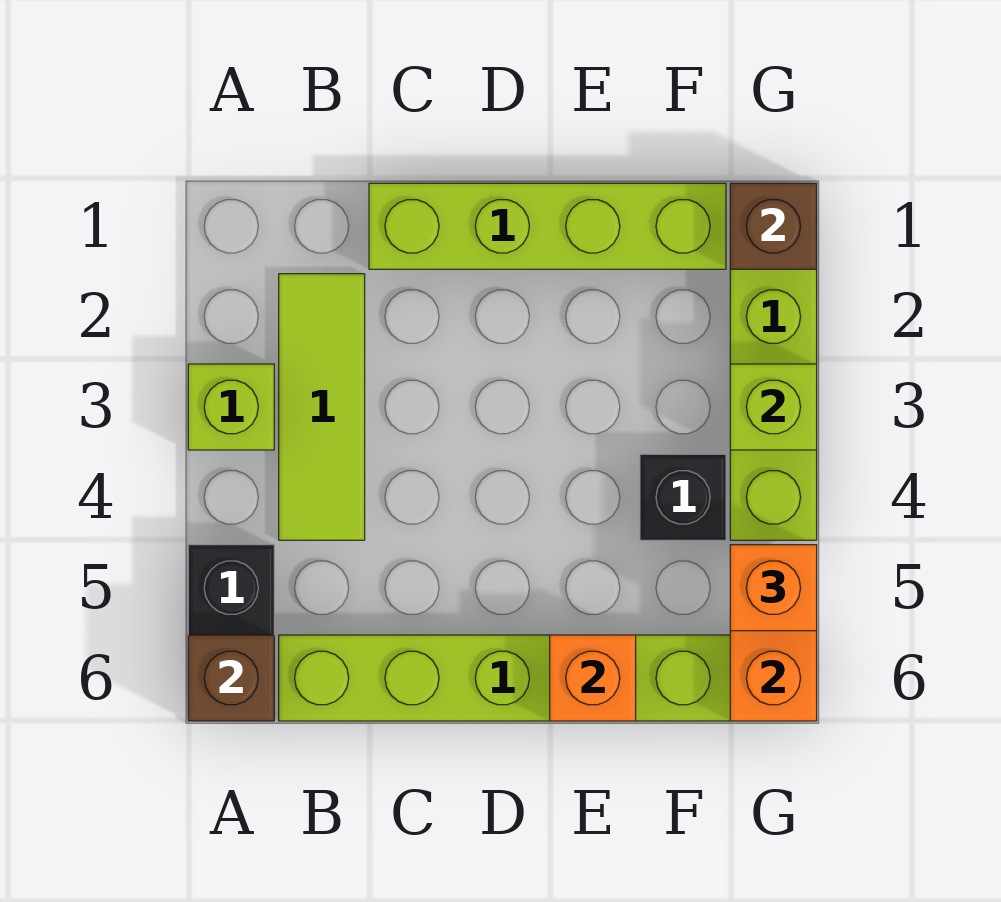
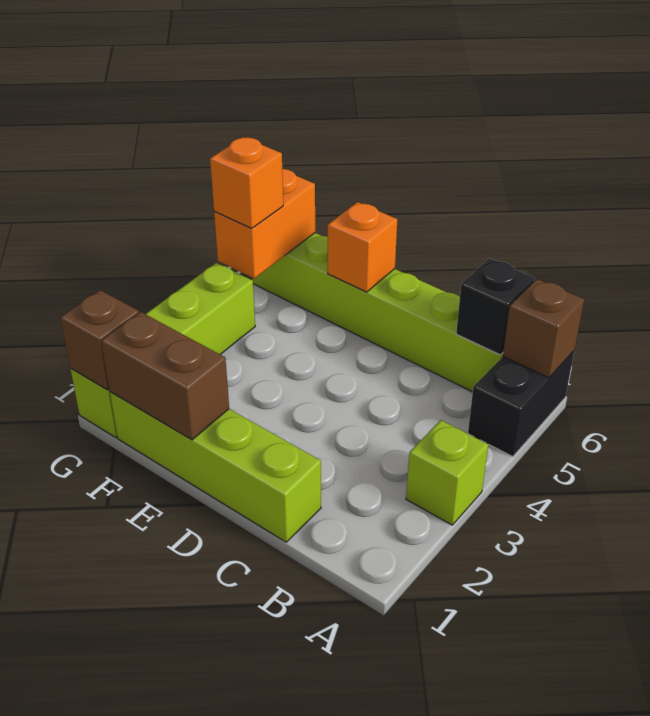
lime 1x3 tile [279,274,365,540] -> none
none -> brown 1x2 brick [101,312,229,440]
black 1x1 brick [640,454,726,540] -> black 1x1 brick moved to [456,258,535,355]
lime 1x1 brick [730,364,817,450] -> none

